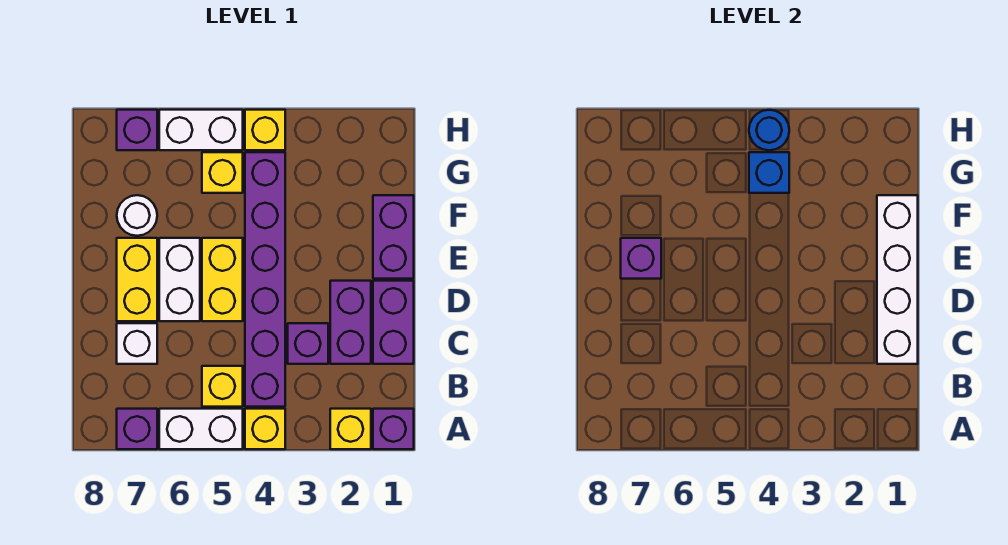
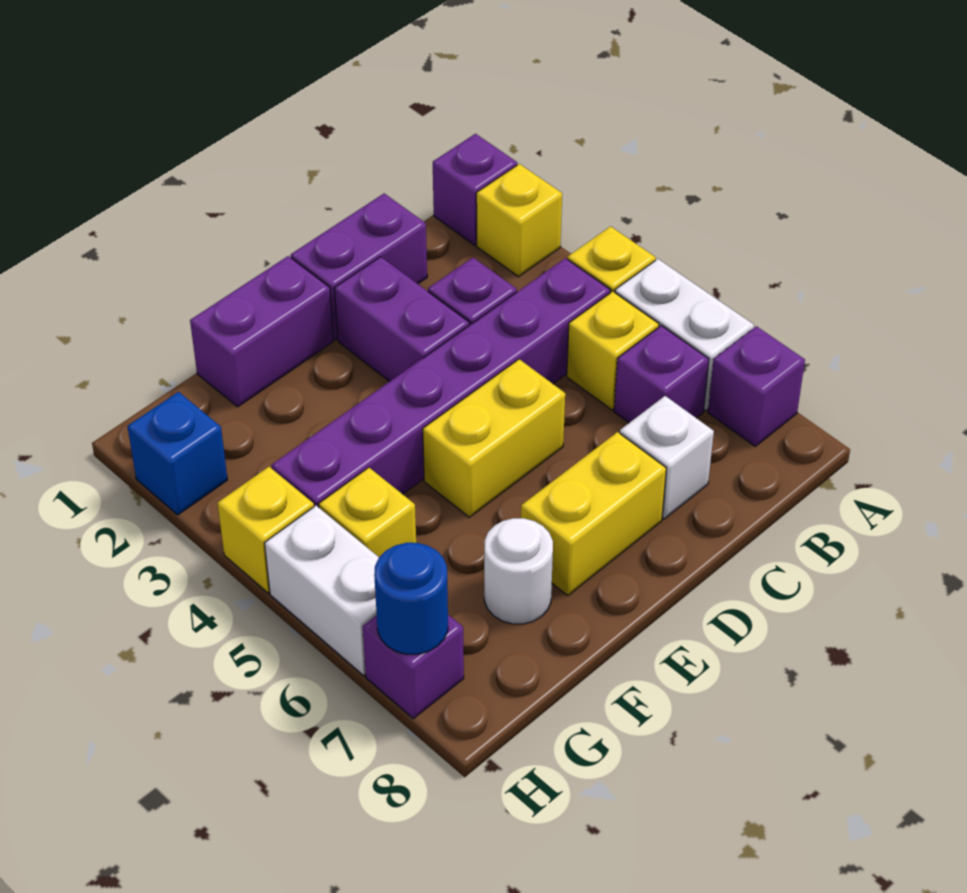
white 1x4 brick [877,195,918,364] -> none
purple 1x2 brick [330,281,371,364] -> purple 1x2 brick turned to [334,257,469,381]
white 1x2 brick [159,238,200,321] -> none
purple 1x1 brick [621,238,661,279] -> purple 1x1 brick moved to [614,326,709,423]
blue 1x1 brick [749,152,789,193] -> blue 1x1 brick moved to [127,392,228,515]
blue 1x1 round brick [749,110,789,150] -> blue 1x1 round brick moved to [374,543,448,654]

